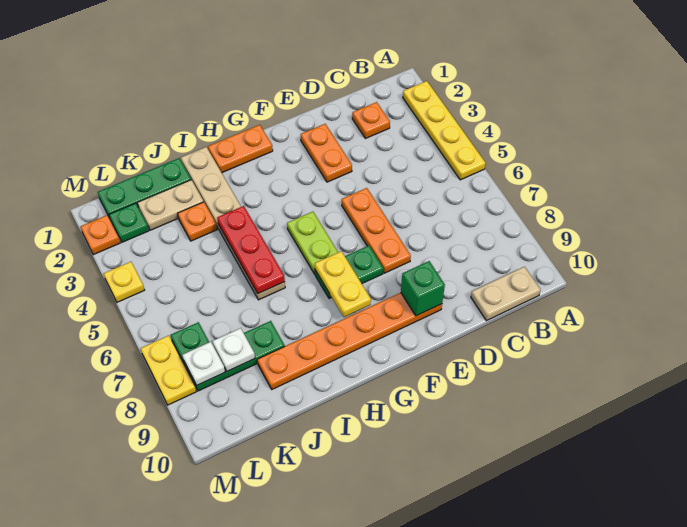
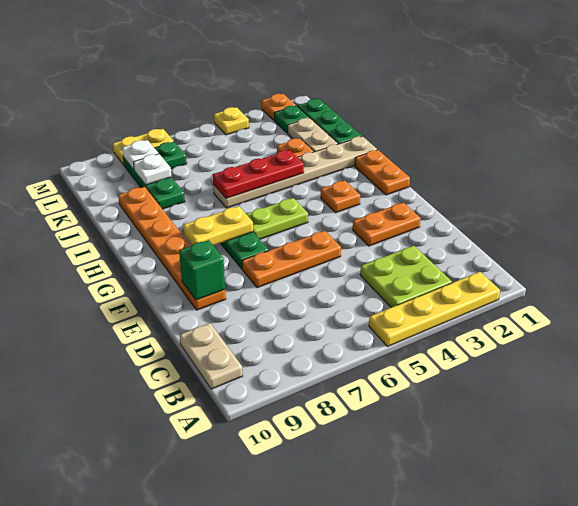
none -> lime 2x2 plate [360,246,452,307]
orange 1x1 plate [352,102,390,139] -> orange 1x1 plate moved to [321,181,360,213]

